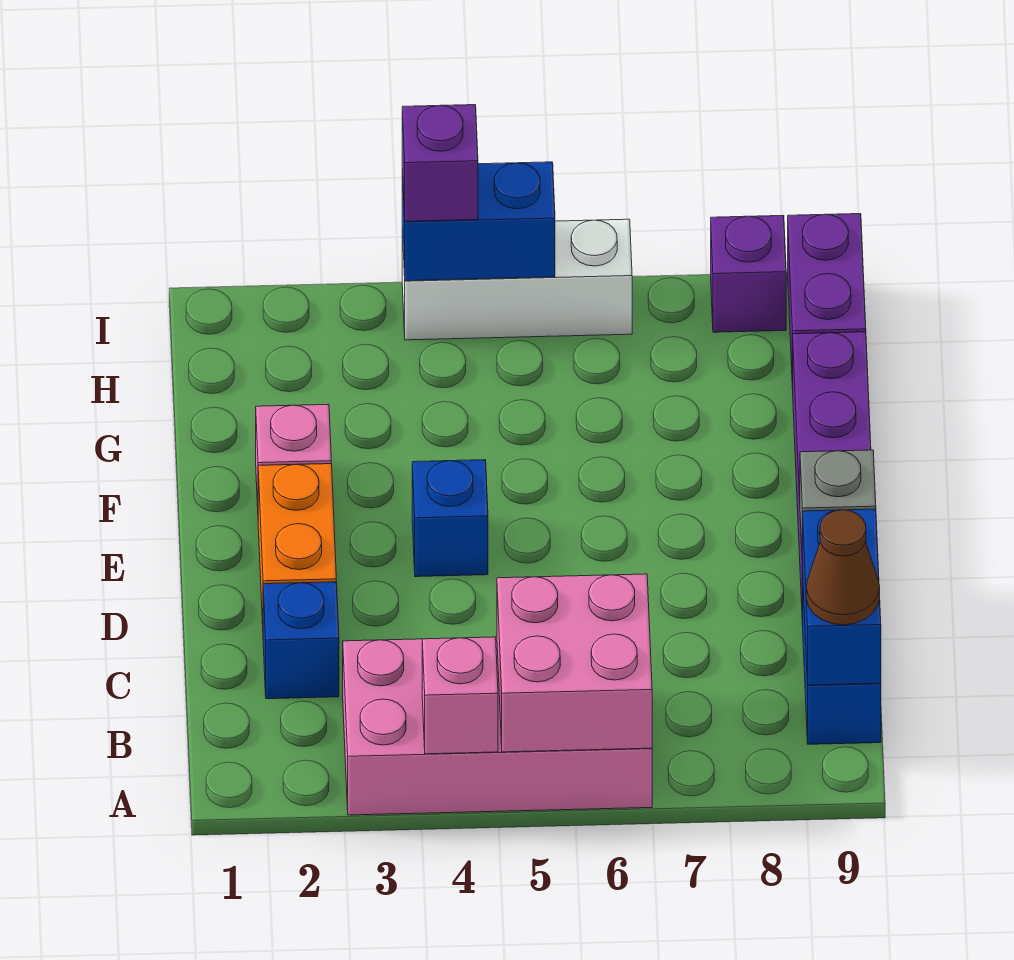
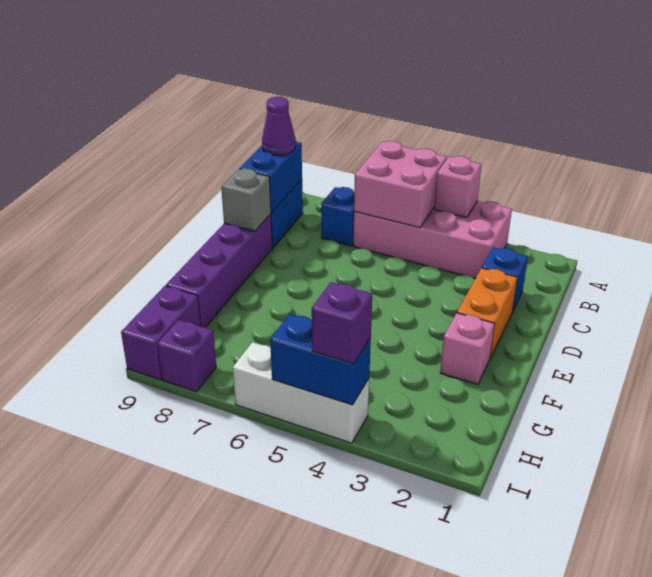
brown 1x1 cone [806,510,880,625] -> purple 1x1 cone [262,97,296,155]
blue 1x1 brick [412,460,488,577] -> blue 1x1 brick moved to [321,187,354,246]

